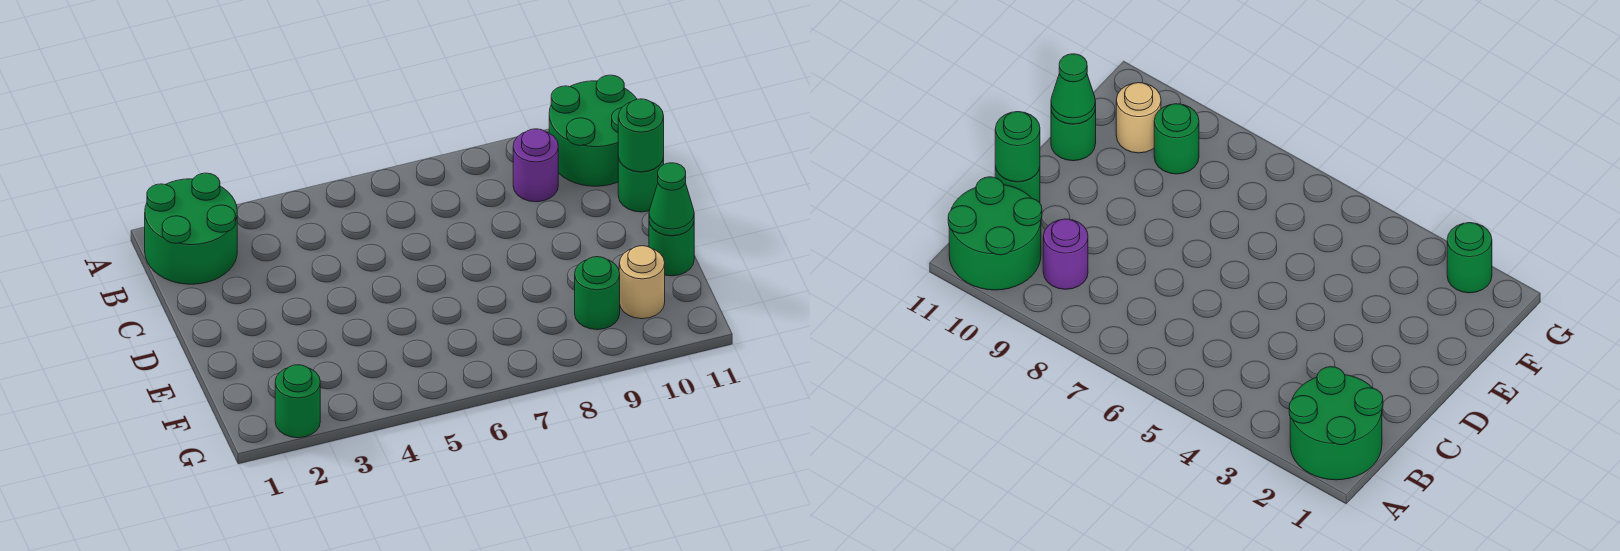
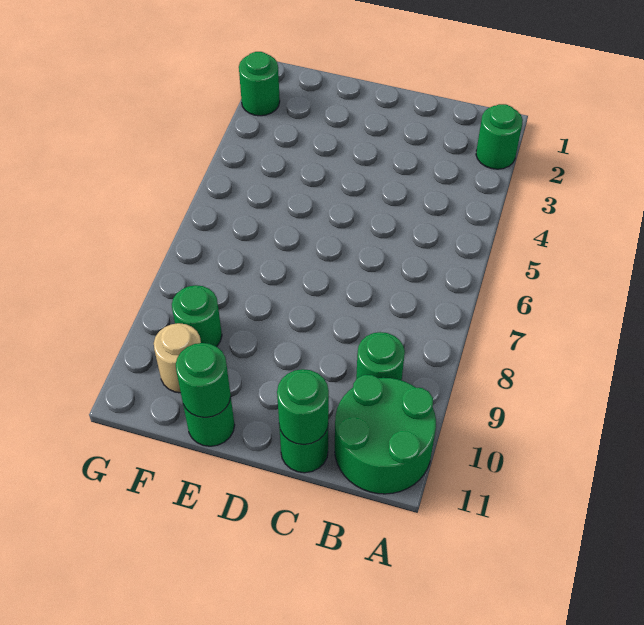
green 2x2 round brick [145,173,237,284] -> green 1x1 round brick [476,104,523,169]
purple 1x1 round brick [513,129,558,202] -> green 1x1 round brick [356,332,405,380]
green 1x1 cone [649,163,694,236] -> green 1x1 round brick [176,343,231,417]

